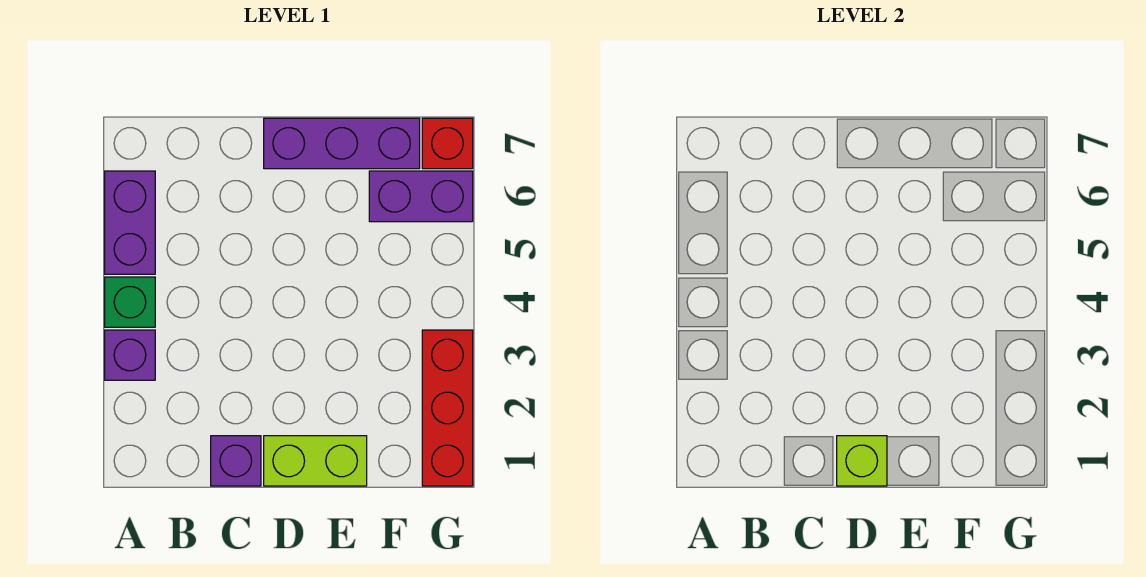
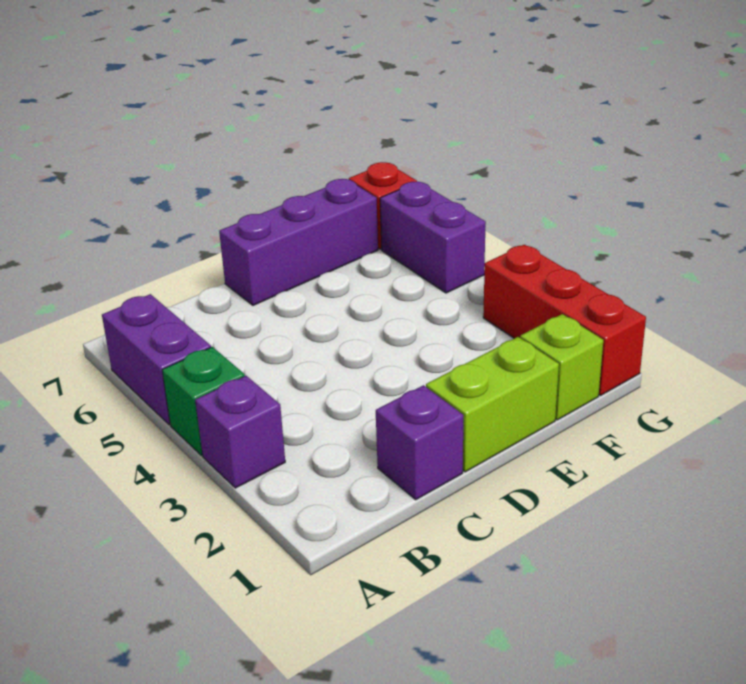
lime 1x1 brick [837,436,887,486] -> lime 1x1 brick moved to [520,314,603,420]
purple 1x2 brick [369,171,473,222] -> purple 1x2 brick turned to [380,182,486,293]

